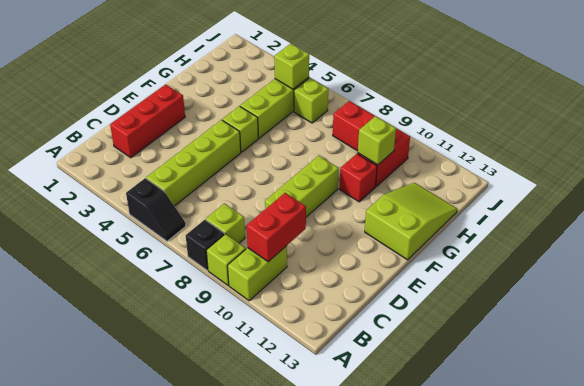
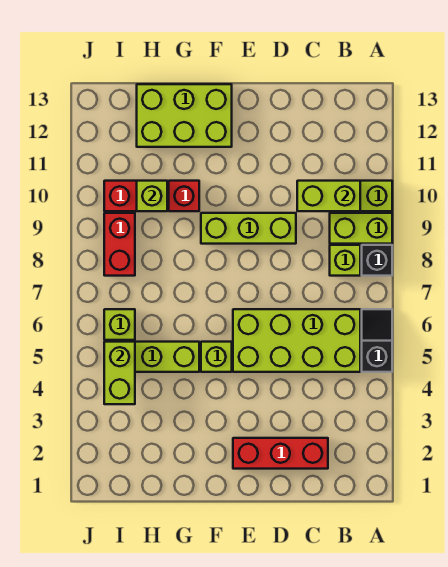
lime 1x1 brick [206,234,246,285] -> lime 1x2 brick [330,213,392,244]
lime 1x4 brick [146,120,241,206] -> lime 2x4 brick [233,309,360,372]
red 1x2 brick [247,193,306,262] -> lime 1x2 brick [297,181,360,211]
lime 2x3 slope [365,183,457,260] -> lime 2x3 brick [137,84,232,147]
lime 1x1 brick [274,44,309,89] -> lime 1x2 brick [104,342,135,404]

